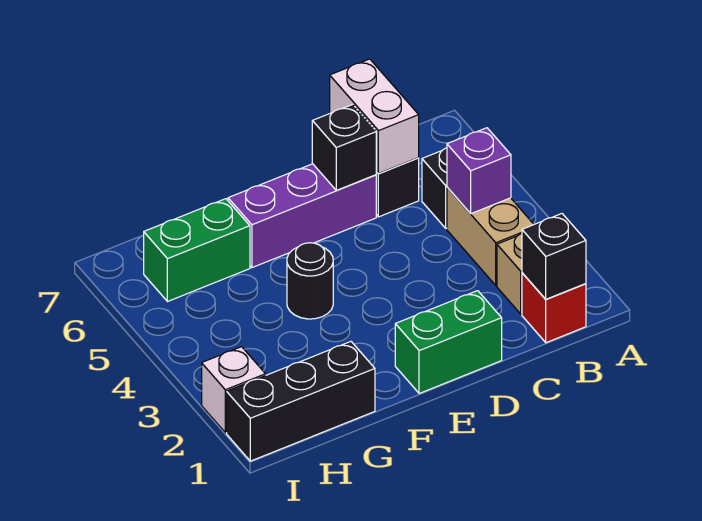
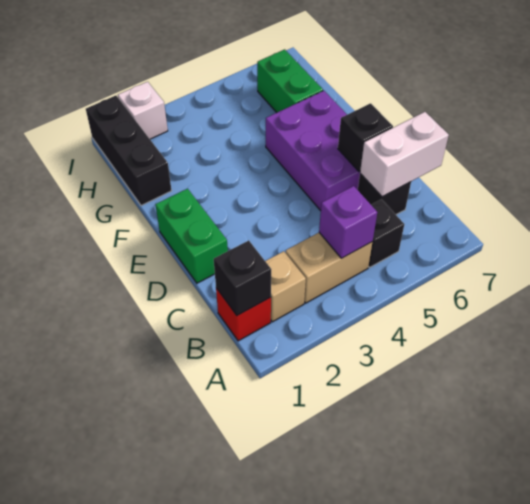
purple 1x3 brick [228,164,376,268] -> purple 2x3 brick [266,91,360,211]
black 1x1 round brick [287,243,333,319] -> none

